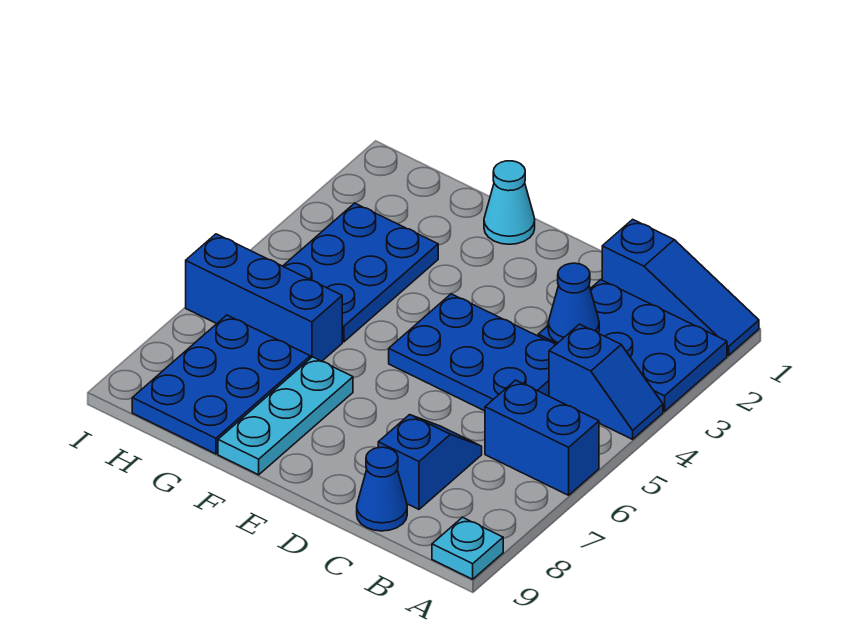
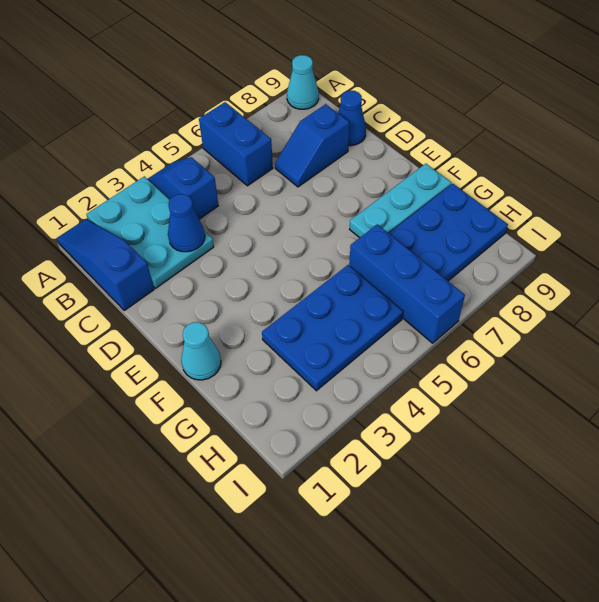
blue 2x3 plate [538,280,727,411] -> cyan 2x3 plate [86,176,214,288]
cyan 1x1 plate [432,517,503,579] -> cyan 1x1 cone [287,55,319,109]
blue 2x3 plate [389,294,555,411] -> none

